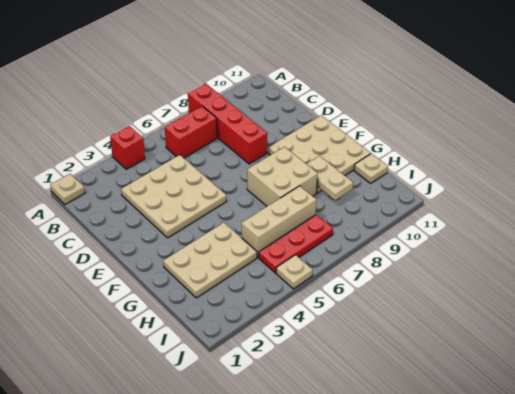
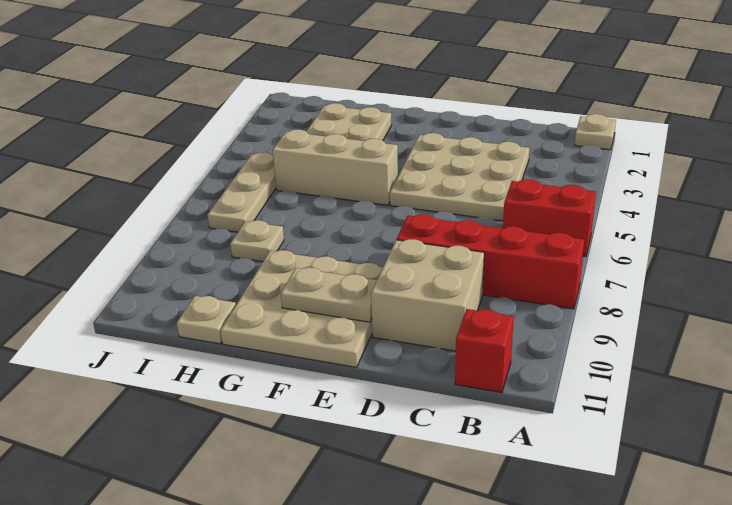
red 1x1 brick [110,126,145,169] -> red 1x1 brick moved to [455,309,514,393]
red 1x2 brick [165,106,217,158] -> red 1x2 brick turned to [503,179,596,256]
tan 2x2 brick [247,147,318,206] -> tan 2x2 brick moved to [371,239,484,351]
tan 1x2 plate [307,156,353,200] -> tan 1x2 plate moved to [281,268,377,322]
tan 1x3 brick [242,186,316,257] -> tan 1x3 brick turned to [273,130,398,205]
red 1x3 plate [259,214,333,273] -> tan 1x3 plate [208,153,276,232]
tan 1x1 plate [276,255,313,289] -> tan 1x1 plate moved to [230,220,284,262]

